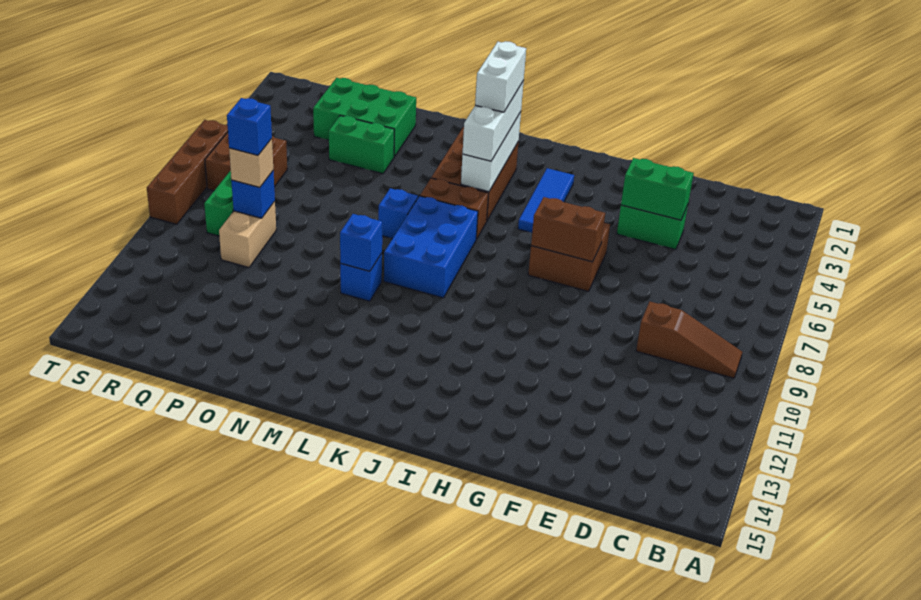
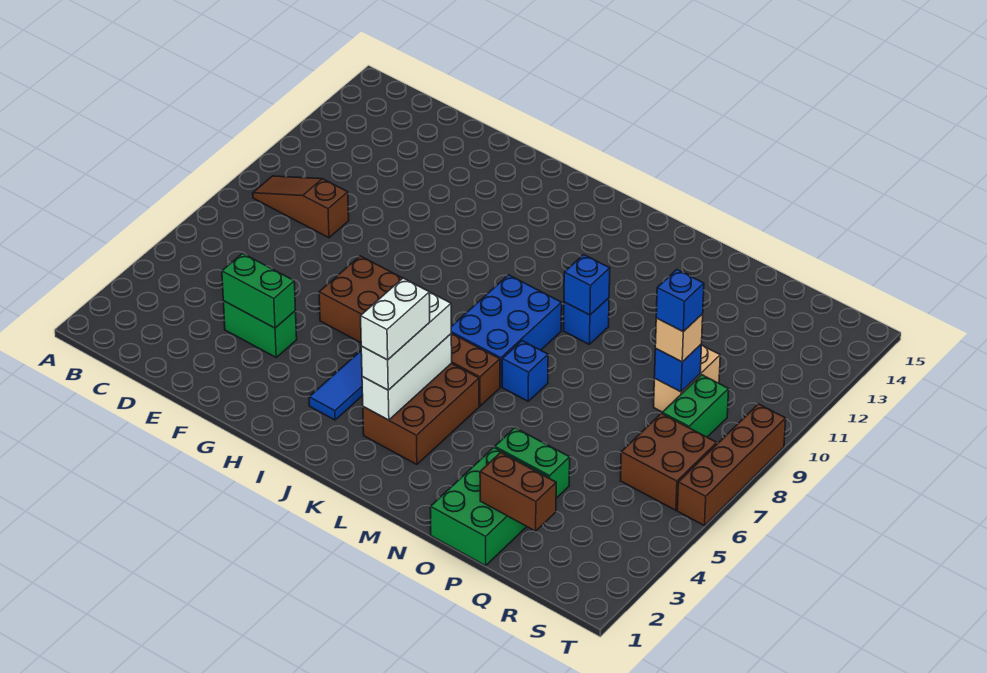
brown 1x2 brick [531,197,605,262] -> brown 1x2 brick moved to [480,453,556,531]
green 2x3 brick [313,78,416,157] -> green 2x3 brick turned to [430,447,549,566]

